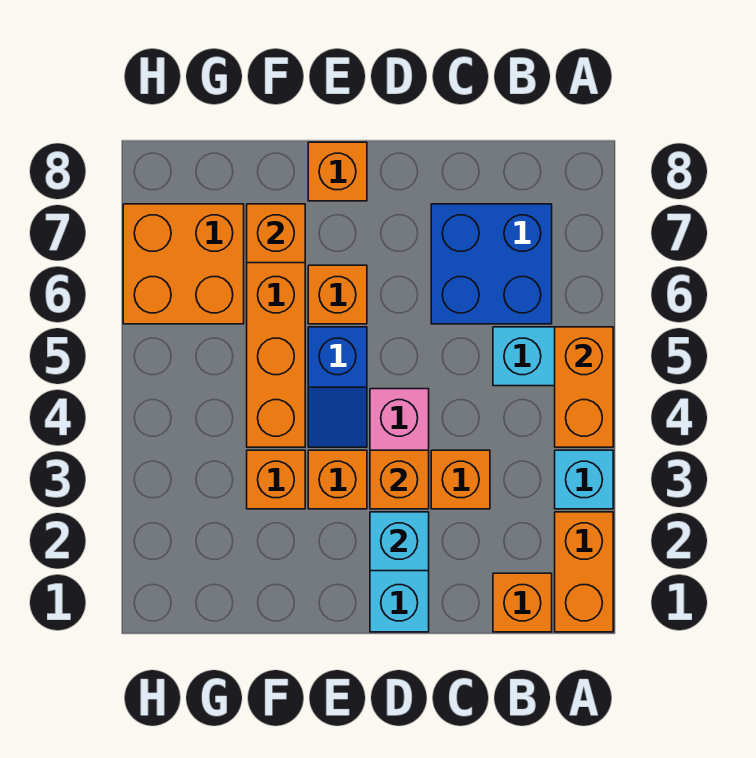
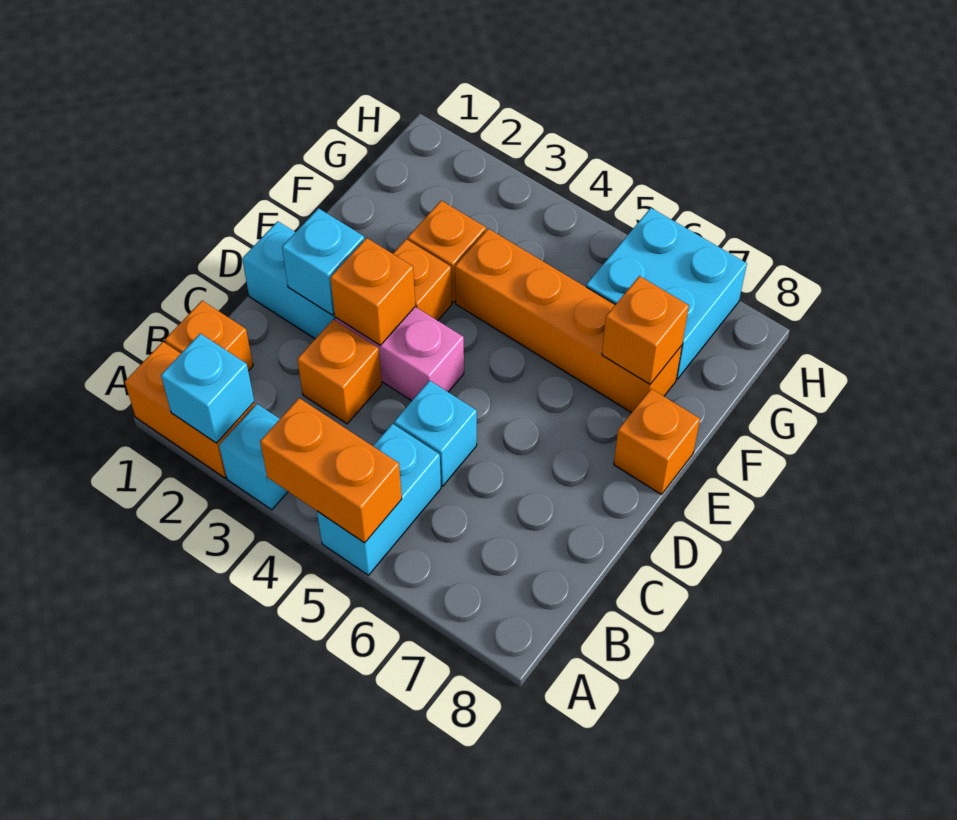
none -> cyan 1x1 brick [161,333,254,443]
blue 2x2 brick [431,204,552,324] -> none
none -> cyan 1x1 brick [394,381,477,486]
blue 1x2 slope [308,327,367,447] -> none
orange 1x1 brick [308,265,367,324] -> none
orange 2x2 brick [123,204,244,324] -> cyan 2x2 brick [586,208,747,379]

